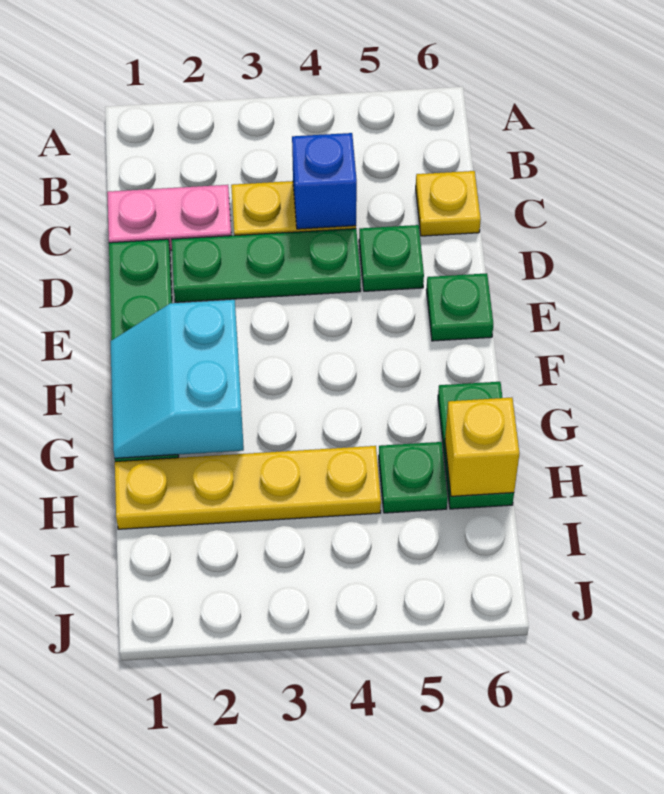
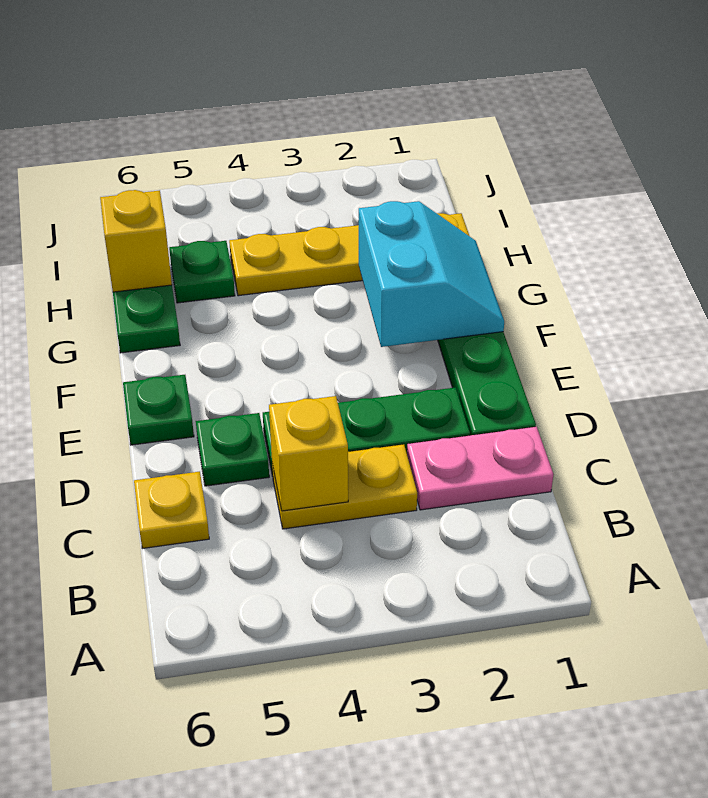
blue 1x1 brick [292,133,357,229] -> yellow 1x1 brick [269,396,348,511]

